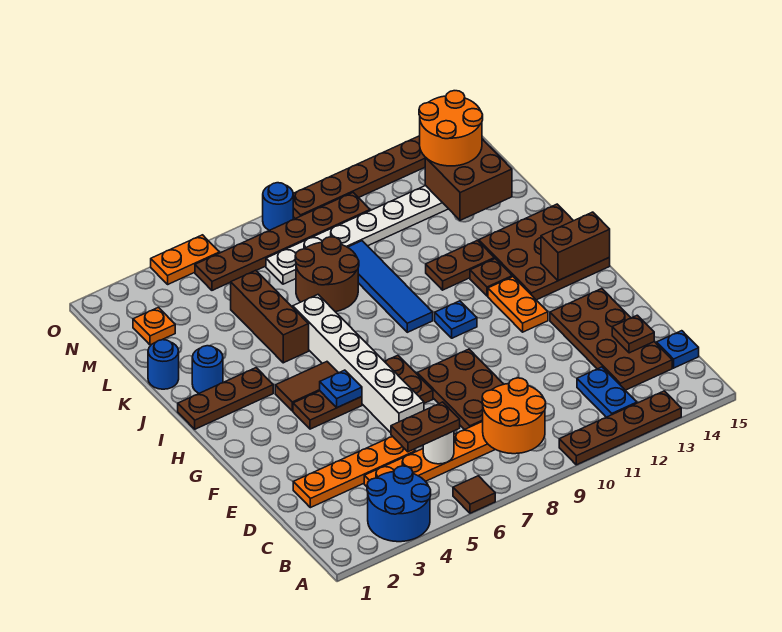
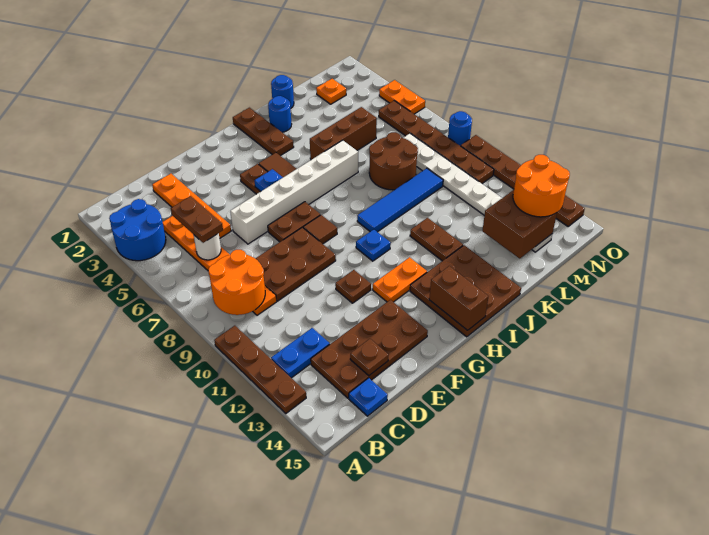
brown 1x1 tile [453,476,495,513] -> brown 1x1 tile moved to [303,215,337,244]
brown 1x1 plate [470,259,512,296] -> brown 1x1 plate moved to [335,270,371,303]

